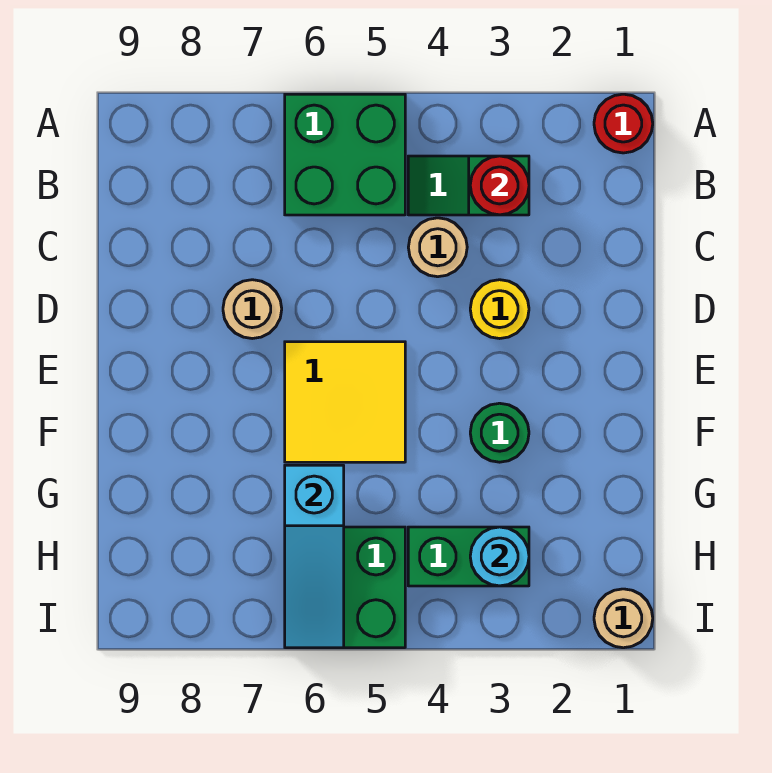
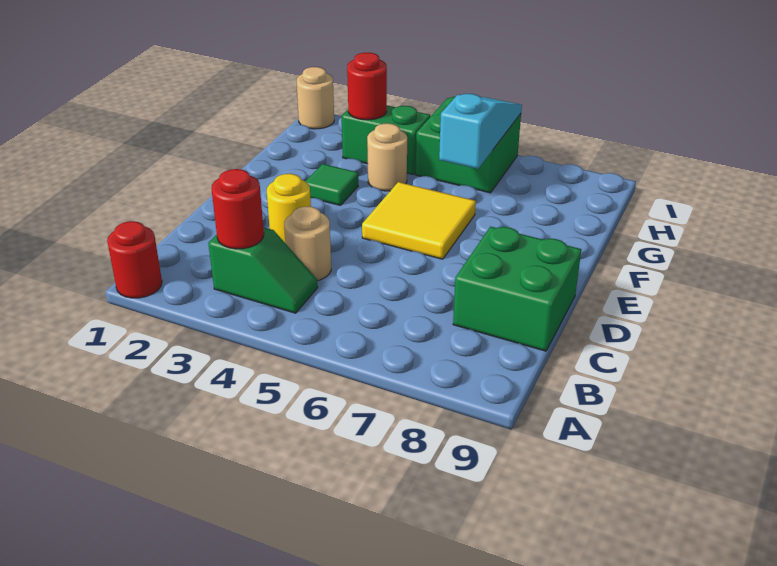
green 2x2 brick [285,94,405,215] -> green 2x2 brick moved to [453,227,581,351]
tan 1x1 round brick [223,280,282,339] -> tan 1x1 round brick moved to [367,123,407,191]
green 1x1 round brick [470,403,529,462] -> green 1x1 tile [305,164,358,205]
cyan 1x1 round brick [470,527,529,586] -> red 1x1 round brick [347,53,387,120]

